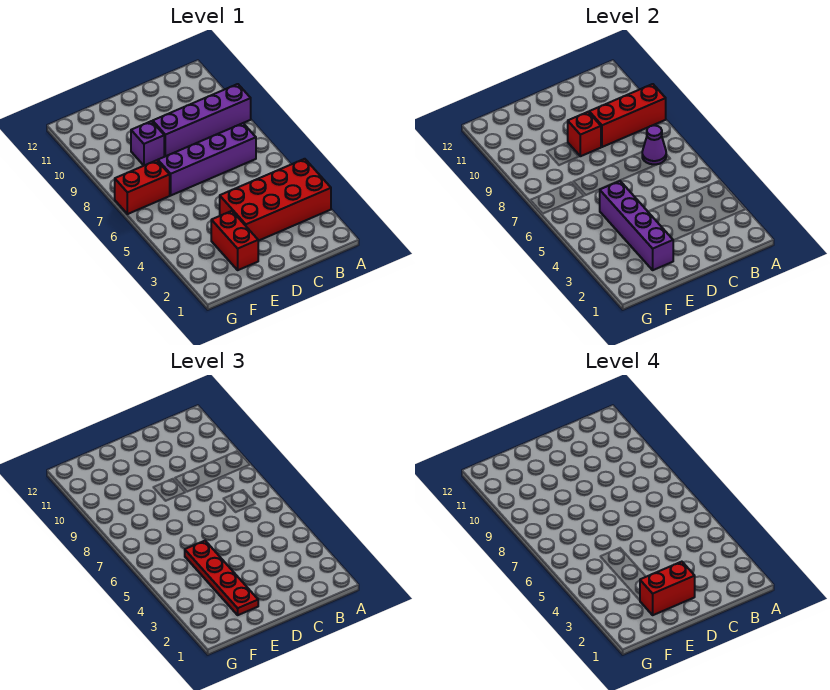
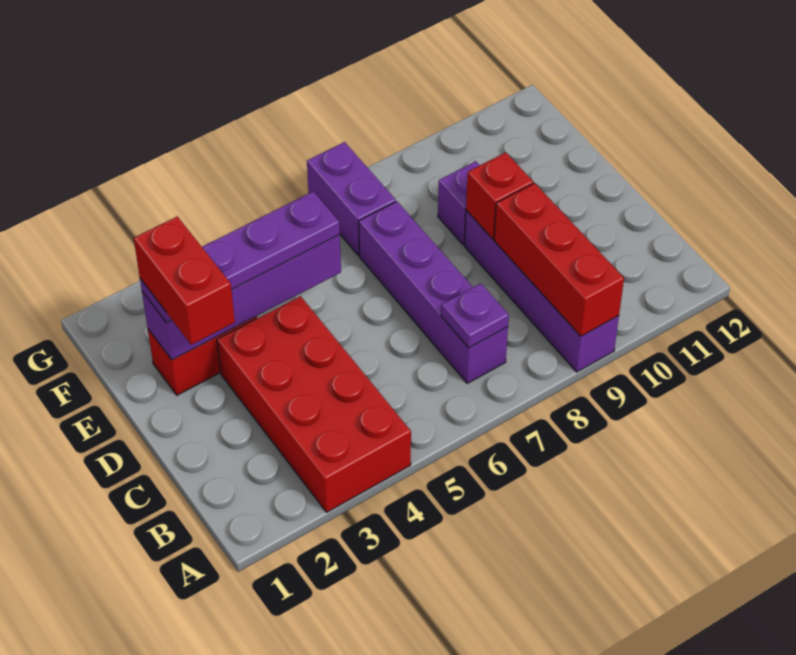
purple 1x1 cone [642,125,666,164] -> purple 1x1 plate [441,283,509,348]
red 1x4 plate [185,541,258,615] -> purple 1x4 plate [140,191,340,323]
red 1x2 brick [115,160,170,214] -> purple 1x2 brick [307,142,396,255]

